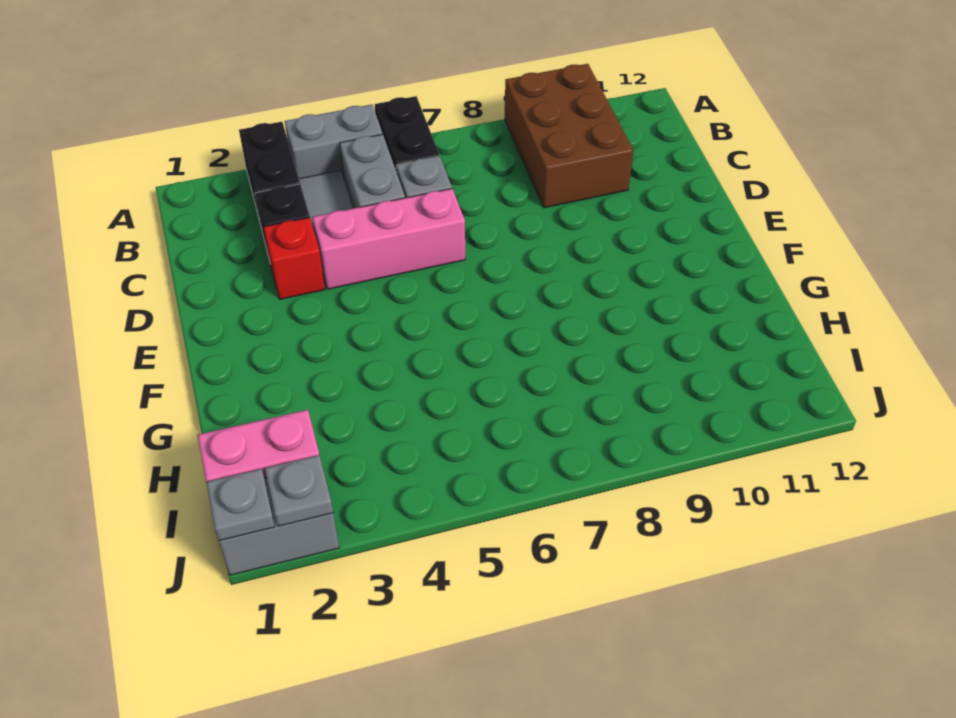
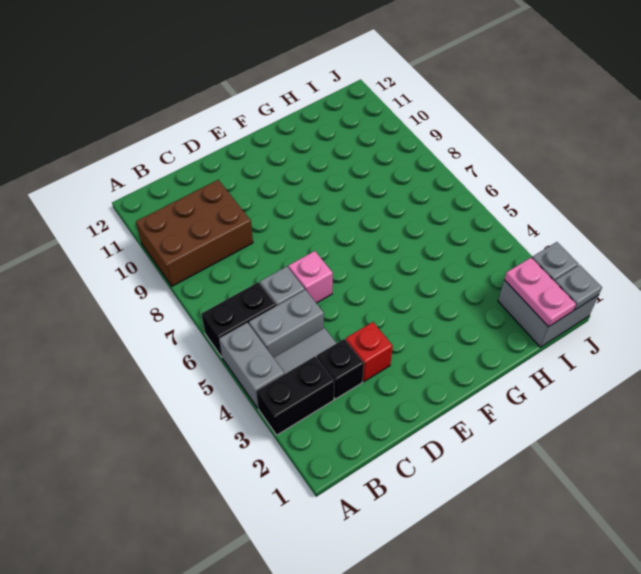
pink 1x3 brick [312,189,465,289] -> pink 1x1 brick [288,251,333,303]

